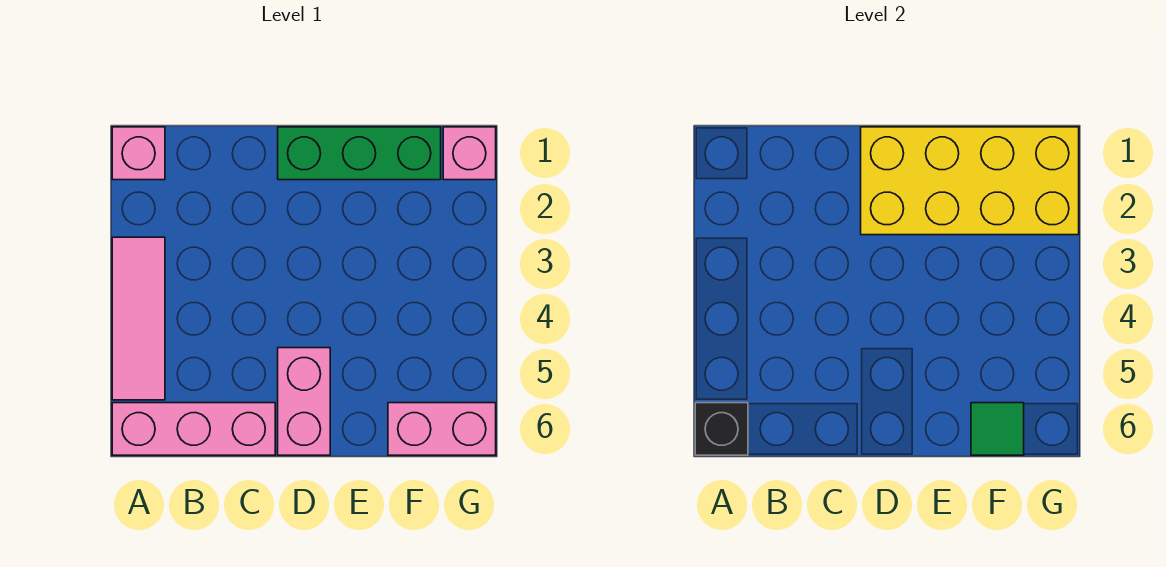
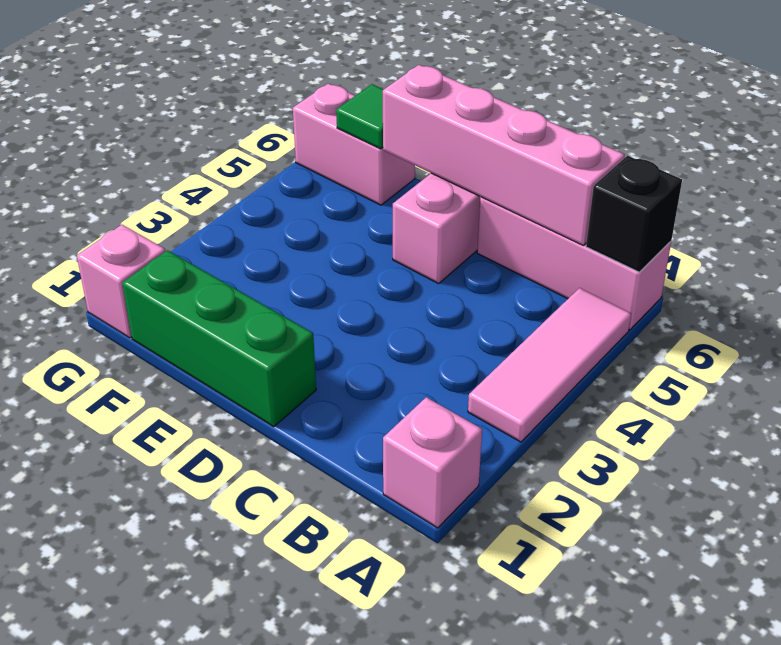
none -> pink 1x4 brick [383,65,625,245]
yellow 2x4 brick [861,127,1079,235] -> none

